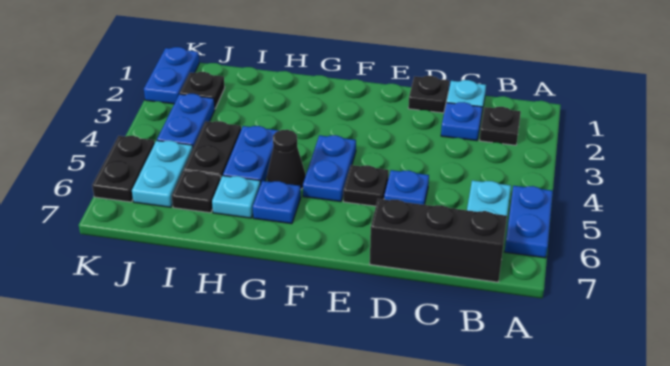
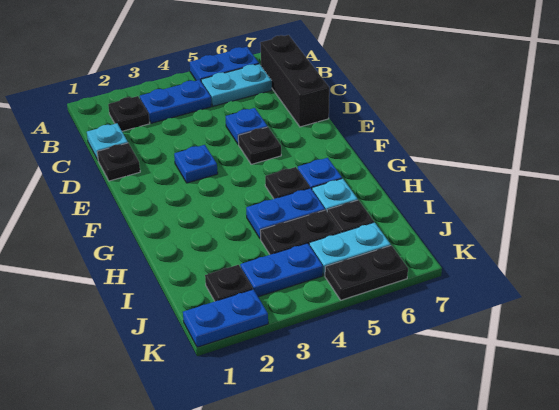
blue 1x1 plate [441,102,482,141] -> blue 1x1 plate moved to [174,145,218,183]
blue 1x2 plate [303,135,356,202] -> blue 1x2 plate moved to [140,80,212,123]
black 1x1 cone [267,130,306,189] -> black 1x1 plate [265,167,310,199]

